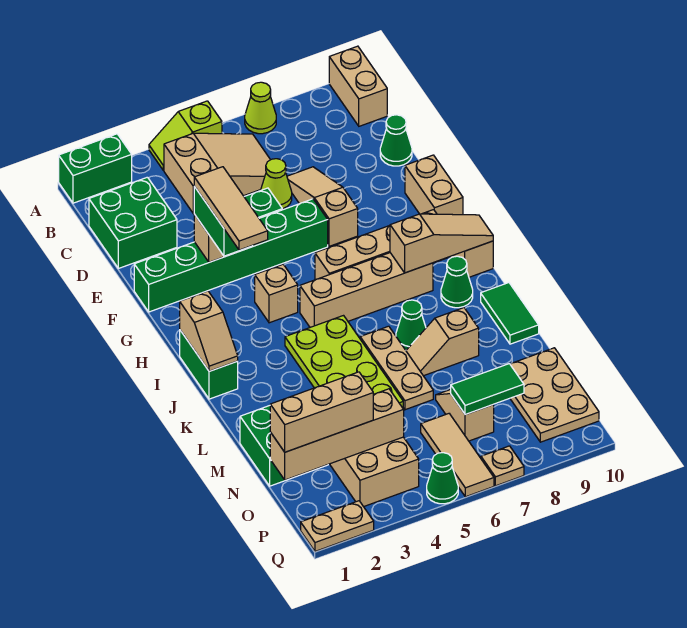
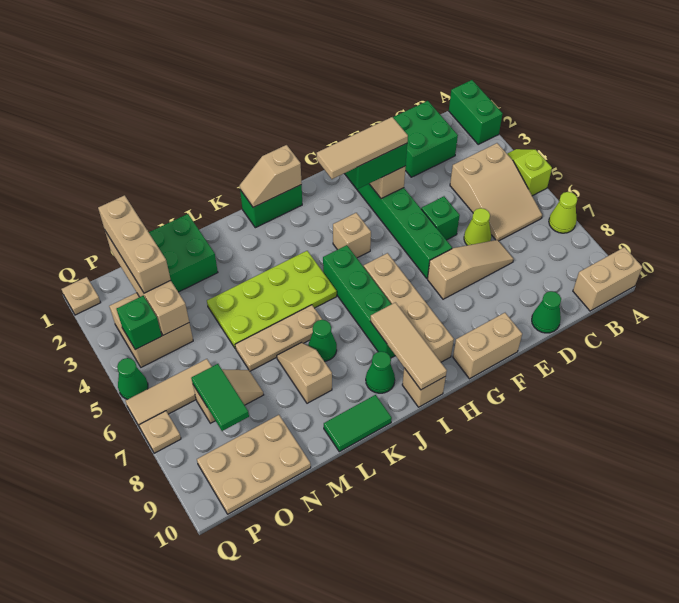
tan 1x4 brick [300,253,433,327] -> green 1x4 brick [323,245,395,358]
tan 1x3 slope [390,214,493,273] -> tan 1x3 tile [370,302,447,390]
none -> green 1x1 brick [117,296,162,350]
tan 1x2 plate [301,501,374,551] -> tan 1x1 plate [61,277,101,315]

